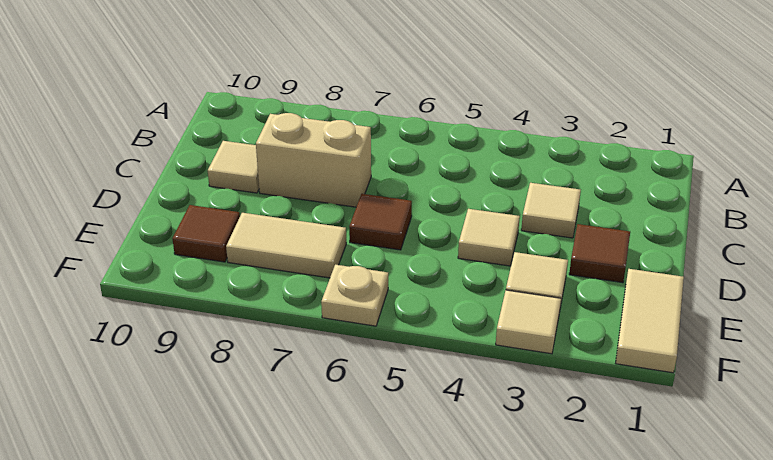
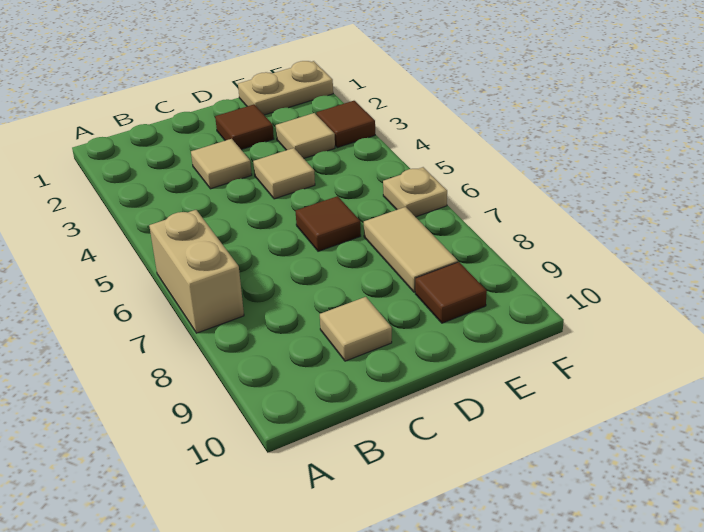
tan 1x2 brick [256,113,371,207] -> tan 1x2 brick moved to [149,210,244,333]
tan 1x2 tile [616,269,684,373] -> tan 1x2 plate [238,61,333,115]
tan 1x1 tile [496,290,561,354] -> brown 1x1 tile [317,101,375,148]

